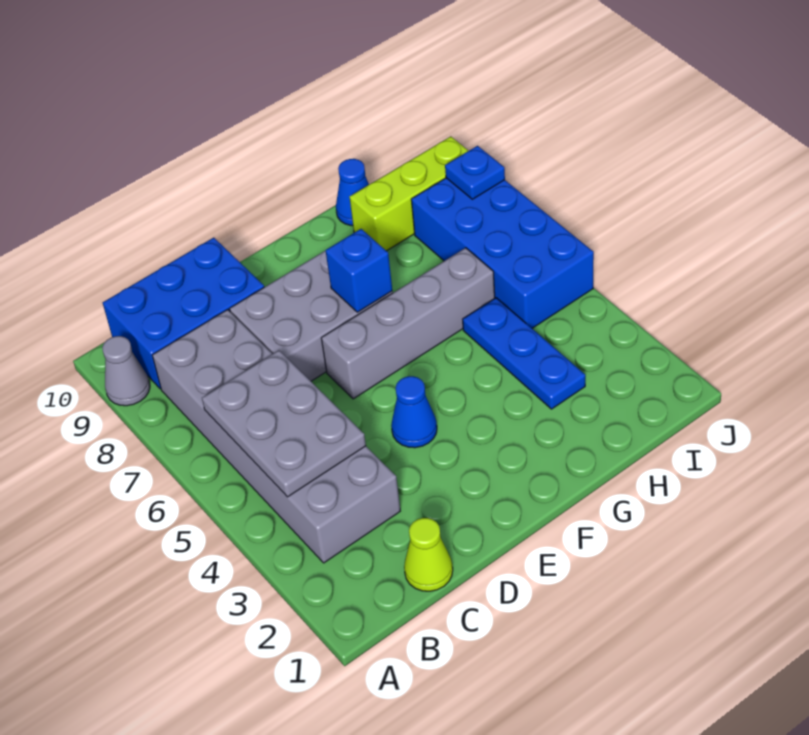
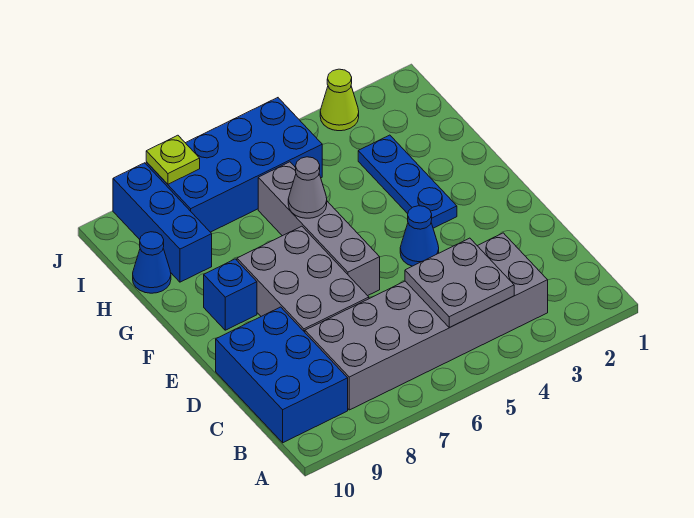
grey 1x1 cone [102,336,150,406] -> grey 1x1 cone moved to [288,157,327,218]
grey 2x3 plate [202,350,366,497] -> grey 2x2 plate [405,238,514,328]
lime 1x1 cone [404,518,453,591] -> lime 1x1 cone moved to [320,69,359,131]
blue 1x1 brick [325,229,392,312] -> blue 1x1 brick moved to [204,259,257,330]
blue 1x3 plate [463,298,585,409] -> blue 1x3 plate turned to [358,135,457,228]
lime 1x3 brick [349,136,468,251] -> blue 1x3 brick [113,163,212,282]
blue 1x1 plate [445,146,505,199] -> lime 1x1 plate [146,135,200,184]

